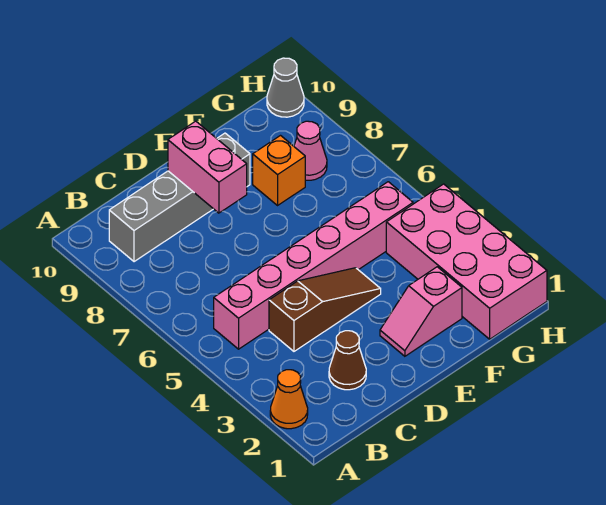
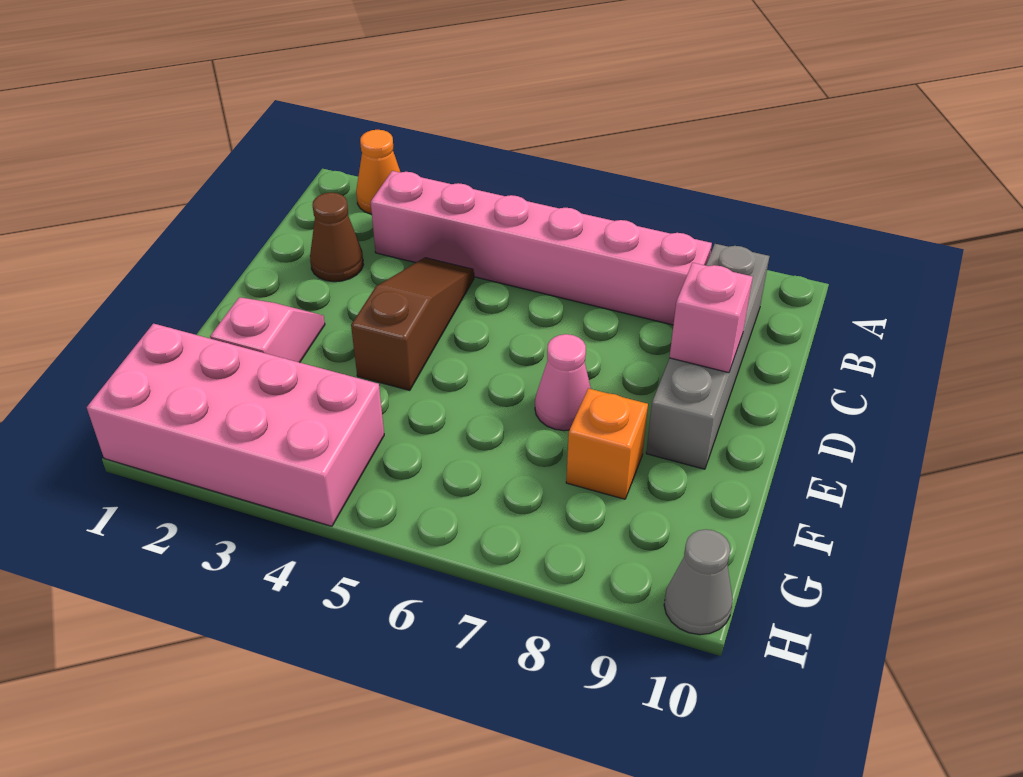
pink 1x6 brick [214,182,413,349] -> pink 1x6 brick turned to [371,171,712,325]
brown 1x3 slope [269,268,381,351] -> brown 1x3 slope turned to [351,258,474,391]
pink 1x2 brick [168,121,247,213] -> pink 1x1 brick [669,263,753,373]
pink 1x1 cone [294,121,327,180] -> pink 1x1 cone moved to [535,334,591,431]

